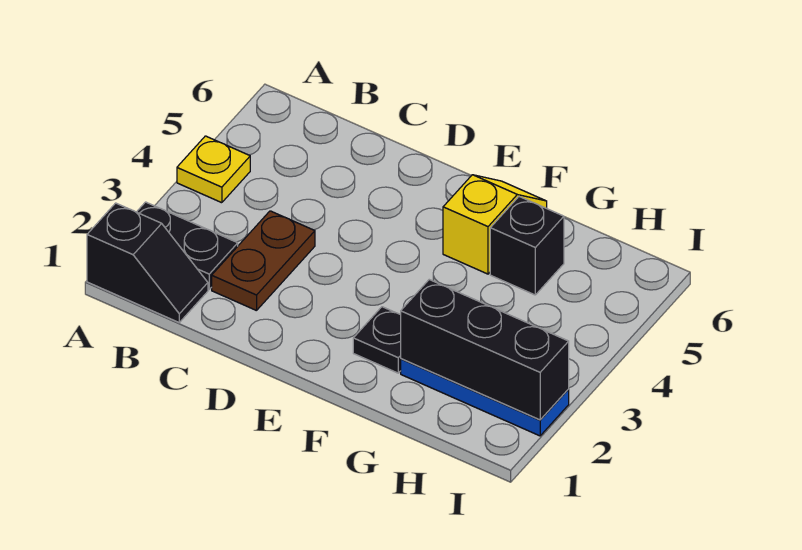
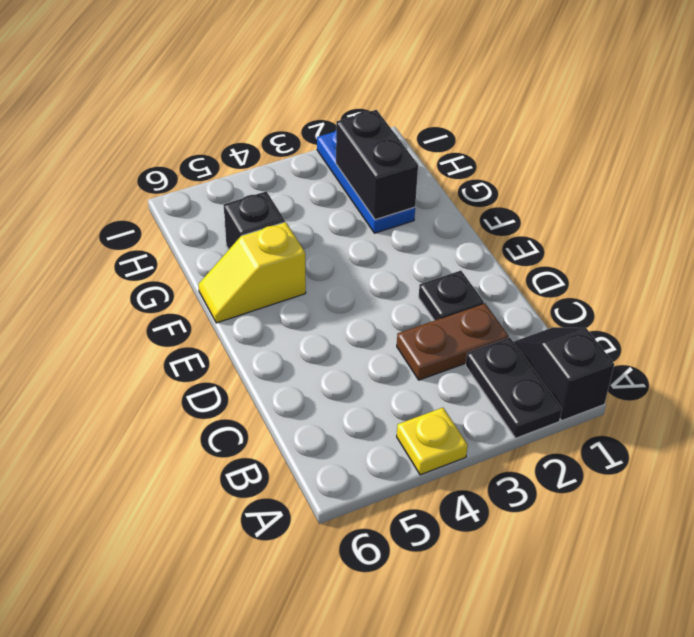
black 1x1 plate [353,307,401,373] -> black 1x1 plate moved to [419,271,484,321]
black 1x3 brick [401,280,569,420] -> black 1x2 brick [336,110,418,220]

